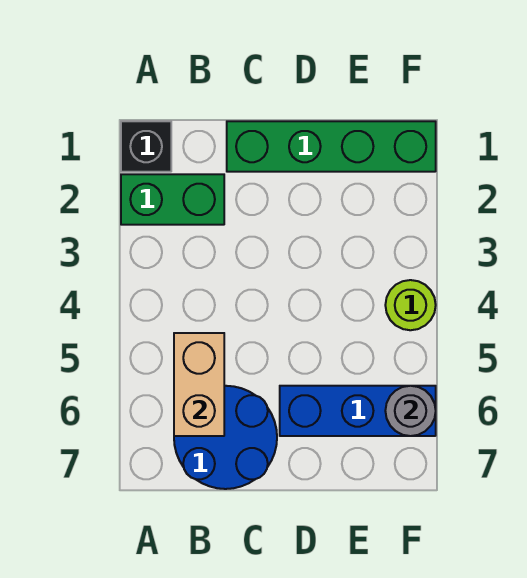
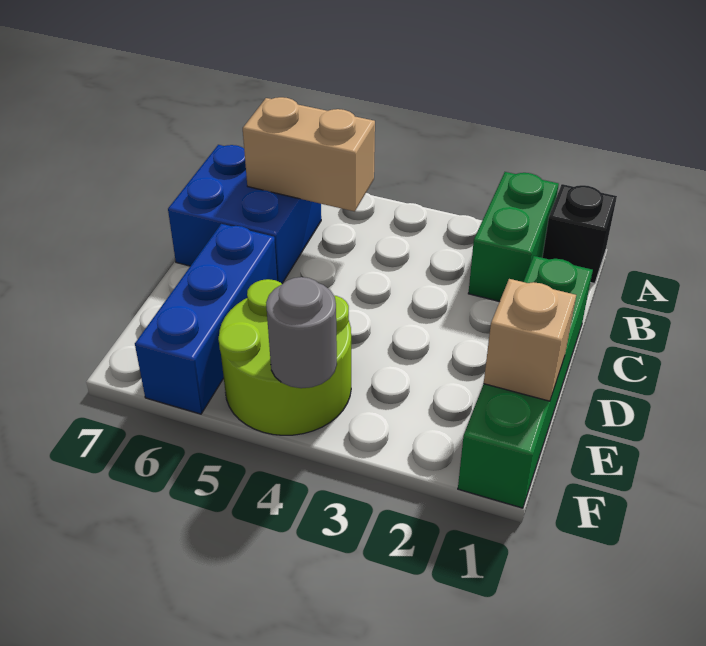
blue 2x2 round brick [174,386,277,489] -> blue 2x2 brick [168,145,321,283]
none -> tan 1x1 brick [484,279,576,401]
lime 1x1 round brick [385,280,436,330] -> lime 2x2 round brick [218,279,351,435]
grey 1x1 round brick [385,386,436,436] -> grey 1x1 round brick moved to [266,277,337,388]

